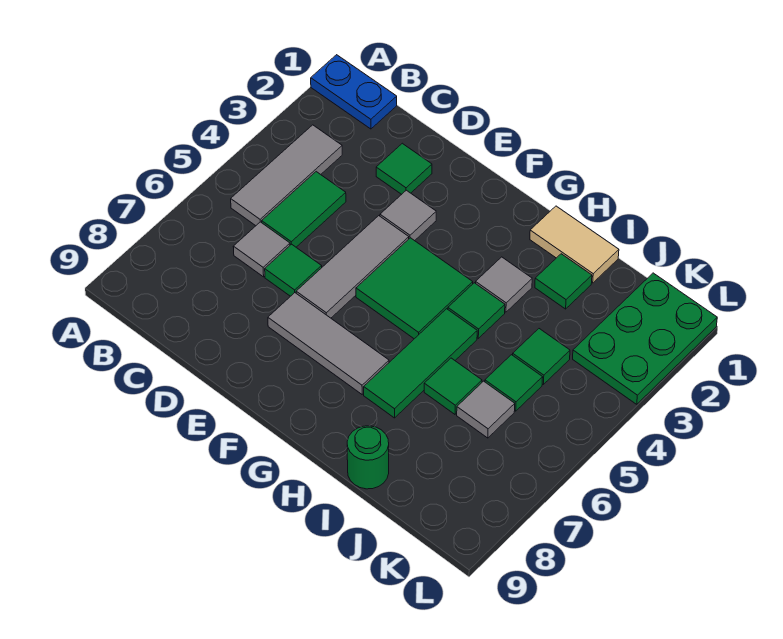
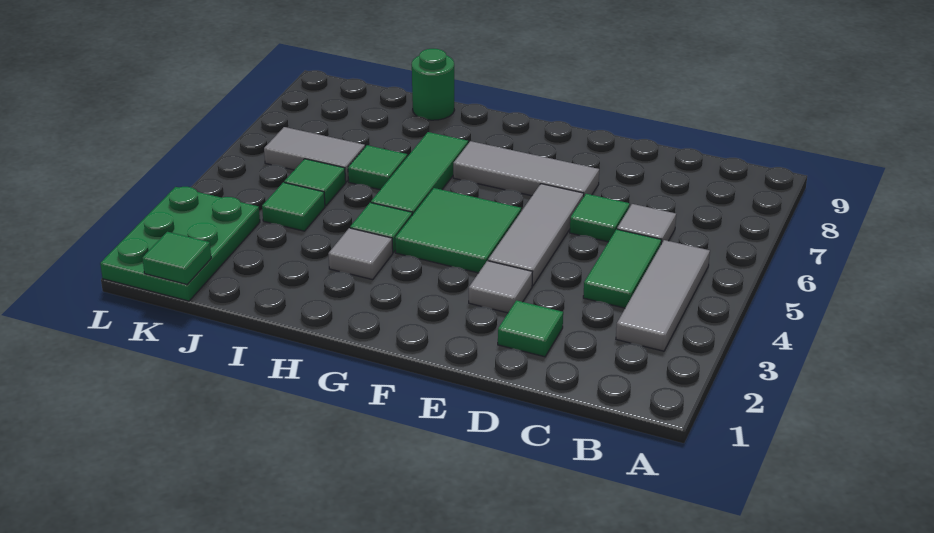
blue 1x2 plate [311,55,397,129] -> none
tan 1x2 tile [530,206,619,283] -> none
green 1x1 tile [535,254,592,309] -> green 1x1 tile moved to [142,232,211,284]
grey 1x1 tile [457,381,515,438] -> grey 1x2 tile [264,127,365,182]

